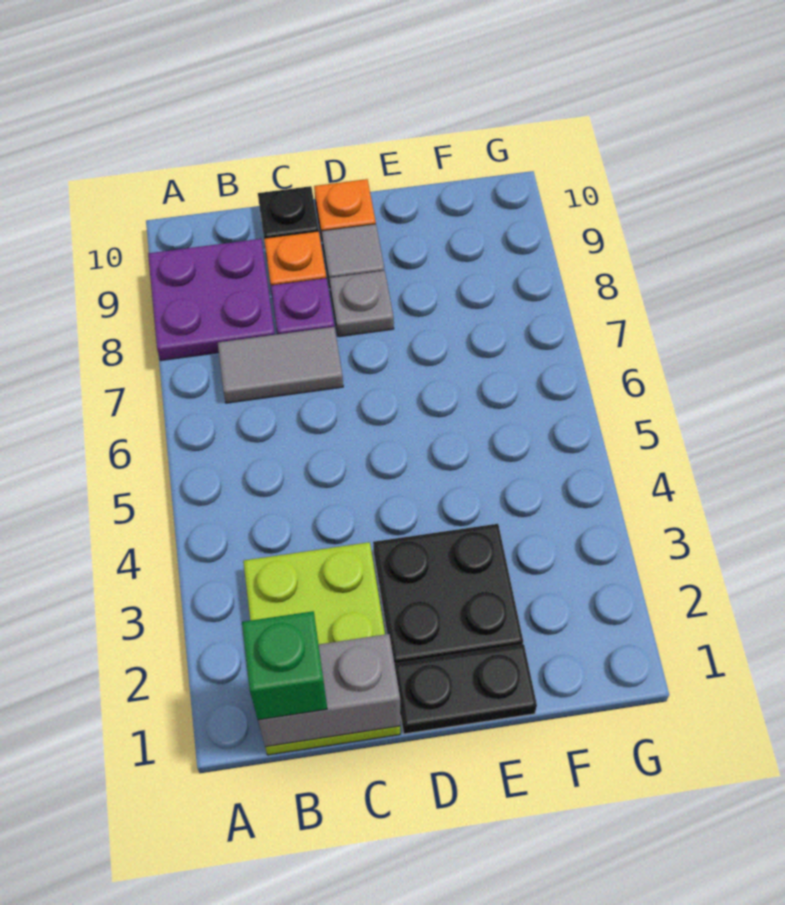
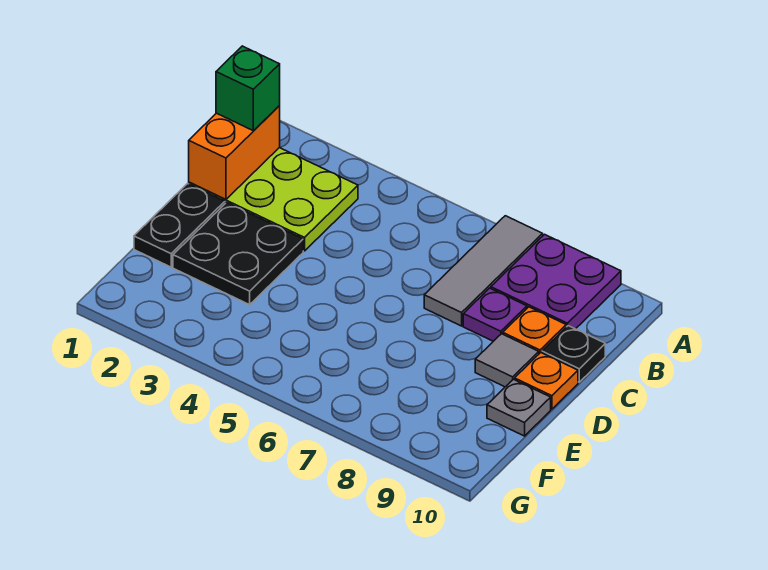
grey 1x2 brick [258,634,400,747] -> orange 1x2 brick [189,106,280,200]
grey 1x2 tile [218,327,343,403] -> grey 1x3 tile [424,216,543,326]
grey 1x1 plate [329,270,394,337] -> grey 1x1 plate moved to [487,379,551,436]

